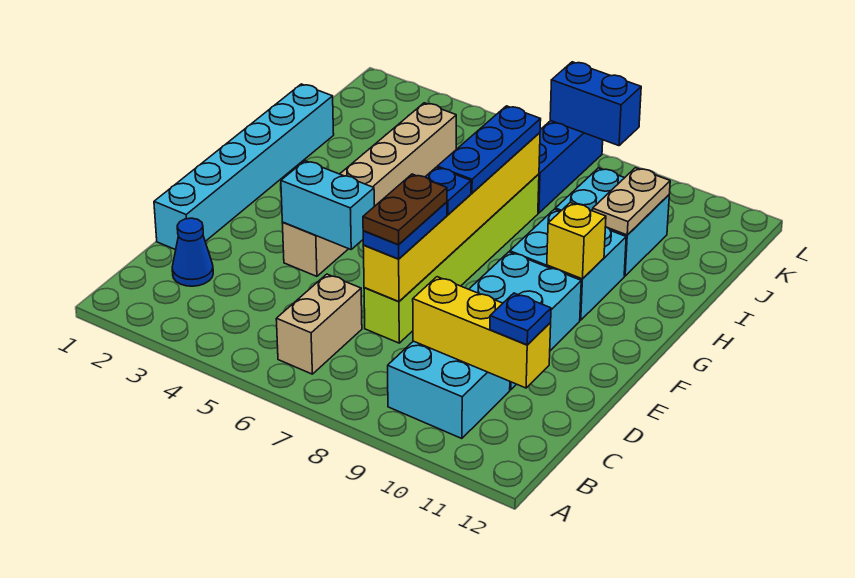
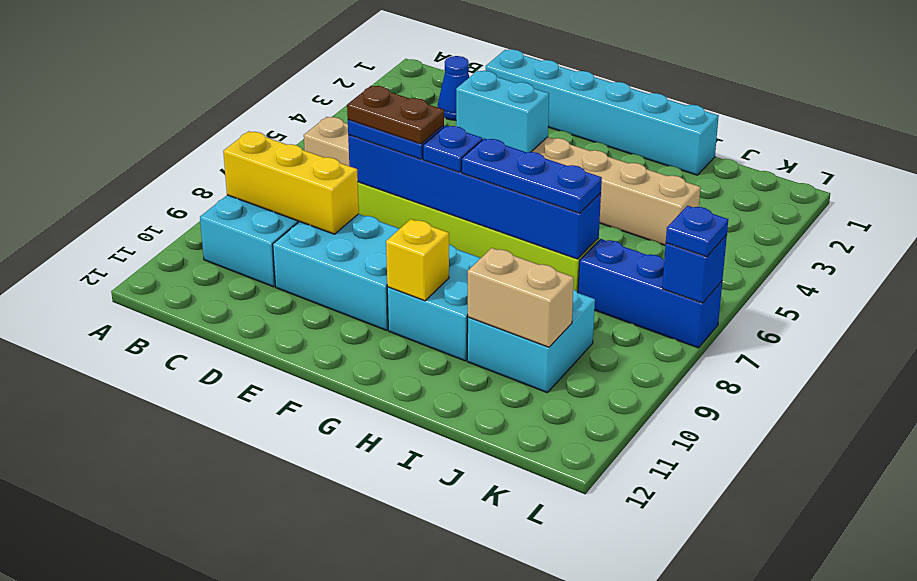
yellow 1x3 brick [413,277,551,388] -> yellow 1x3 brick turned to [223,131,359,234]
blue 1x1 plate [490,293,551,345] -> blue 1x1 plate moved to [666,206,728,257]
yellow 1x6 brick [363,133,540,301] -> blue 1x6 brick [348,135,601,259]
cyan 1x2 brick [281,161,374,249] -> cyan 1x2 brick turned to [456,71,549,152]
tan 1x2 plate [593,168,670,235] -> tan 1x2 brick [468,248,574,347]
blue 1x2 brick [550,62,641,146] -> blue 1x1 brick [662,235,727,303]

